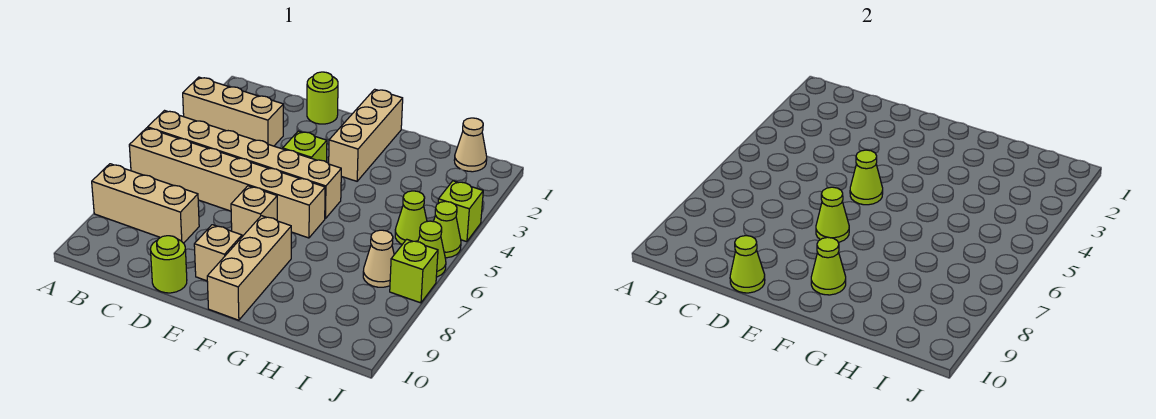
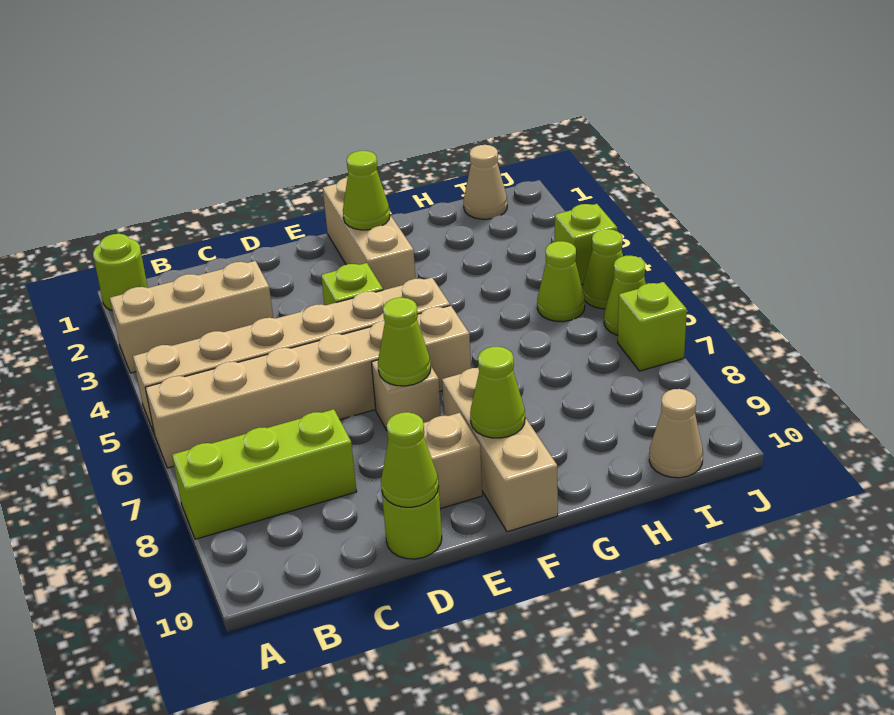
tan 1x3 brick [92,164,199,243] -> lime 1x3 brick [172,409,357,539]
lime 1x1 round brick [307,72,338,124] -> lime 1x1 round brick moved to [93,234,148,310]
lime 1x1 cone [850,150,883,205] -> lime 1x1 cone moved to [343,151,390,230]
tan 1x1 cone [363,230,394,287] -> tan 1x1 cone moved to [649,389,703,478]

